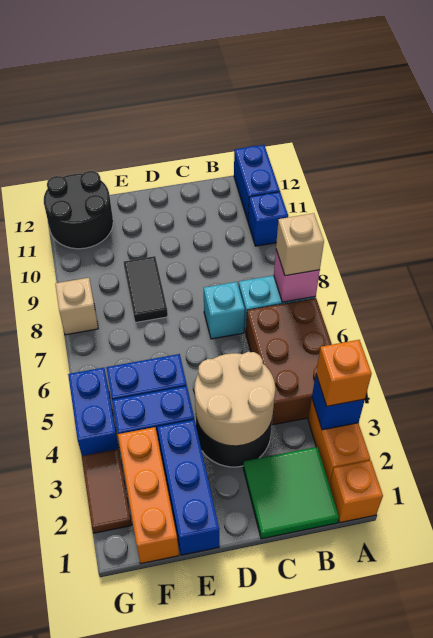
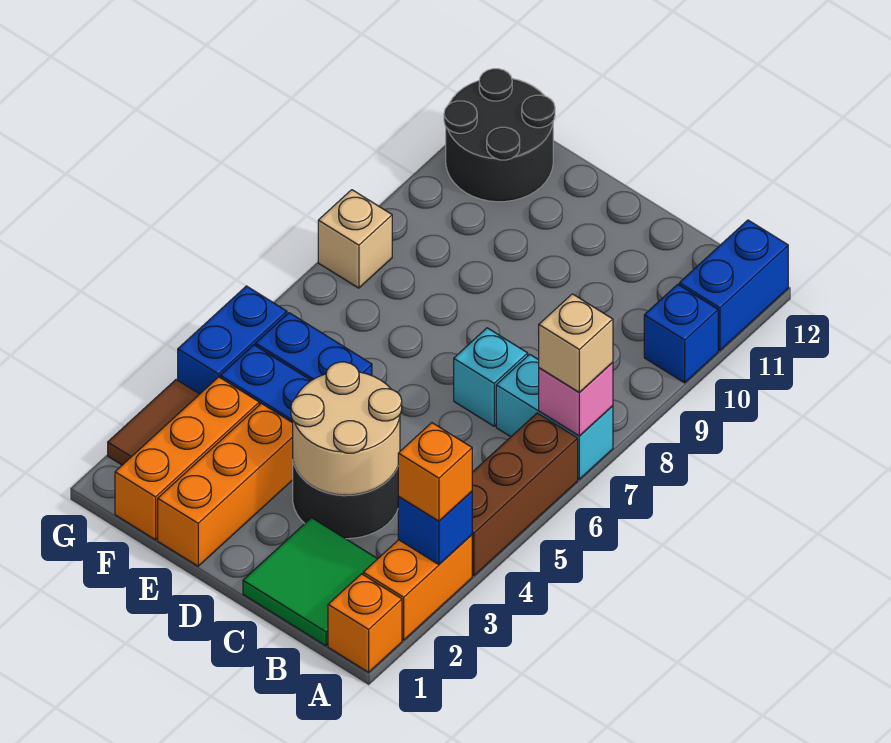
brown 2x3 brick [246,298,332,425] -> brown 1x3 brick [472,413,578,576]
blue 1x3 brick [157,420,219,555] -> orange 1x3 brick [158,403,293,566]
black 1x2 tile [124,256,168,323] -> none

